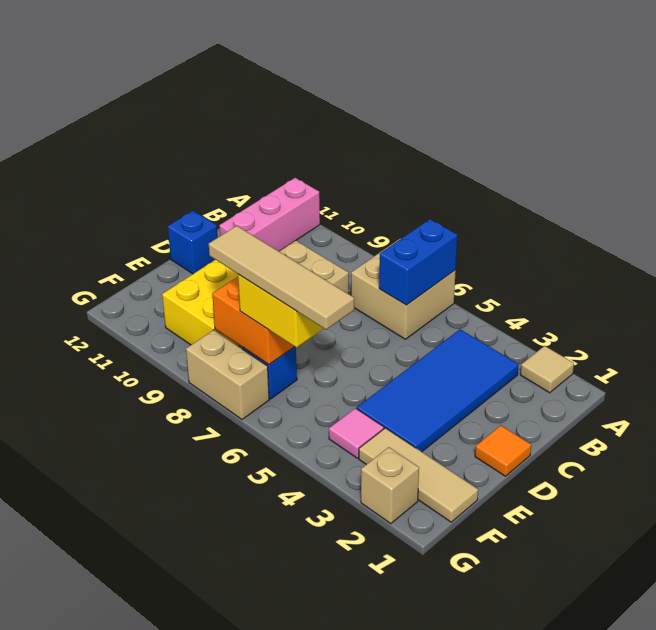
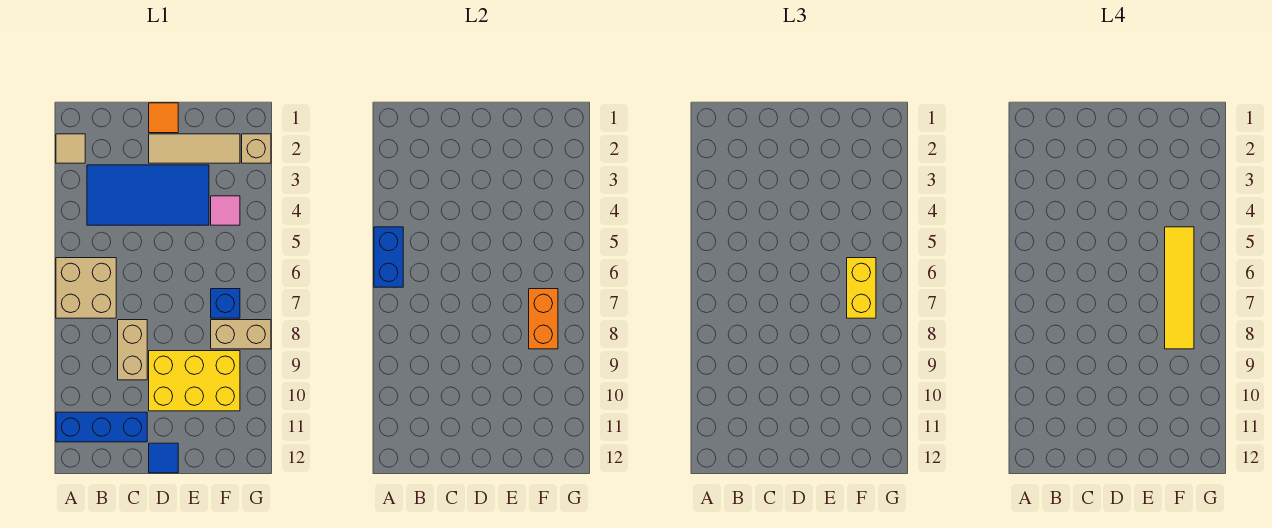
blue 1x2 brick [379,219,458,305] -> blue 1x2 brick turned to [374,227,403,287]
pink 1x3 brick [219,178,320,251] -> blue 1x3 brick [56,412,147,442]
blue 1x1 brick [168,211,218,274] -> blue 1x1 tile [149,443,178,473]
tan 1x3 tile [359,428,478,522] -> tan 1x3 tile turned to [149,134,240,163]
tan 1x4 tile [209,226,354,330] -> yellow 1x4 tile [1165,227,1194,349]
tan 1x2 brick [186,330,269,419] -> tan 1x2 brick turned to [211,320,271,349]

